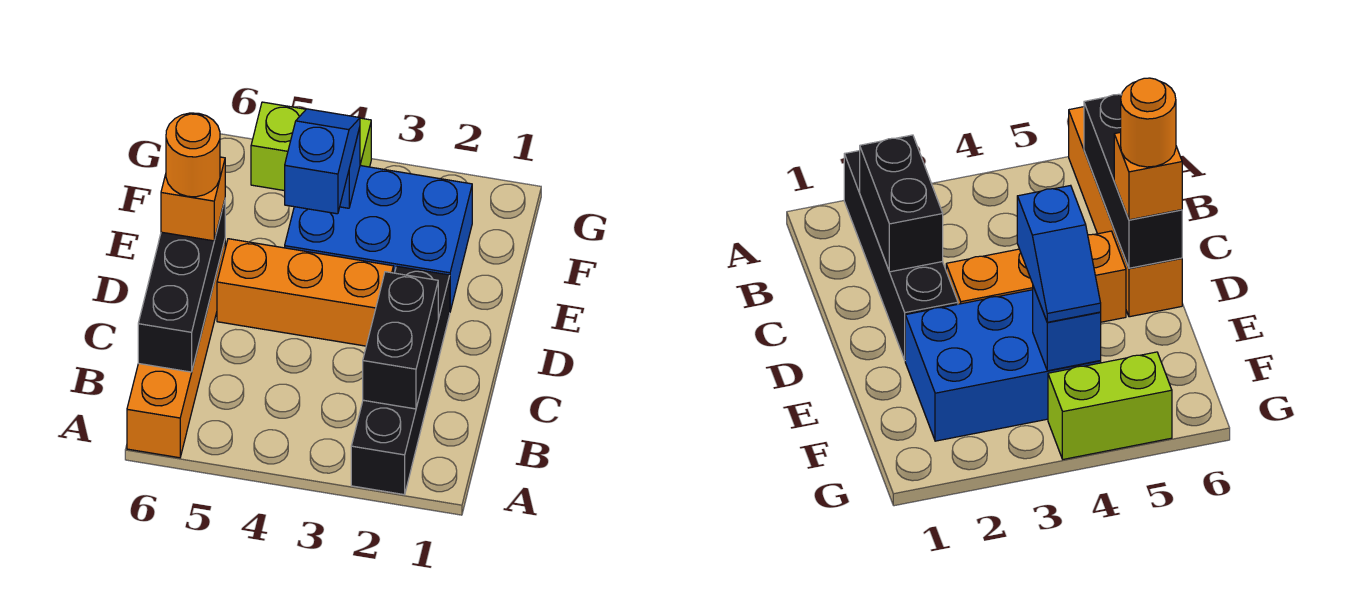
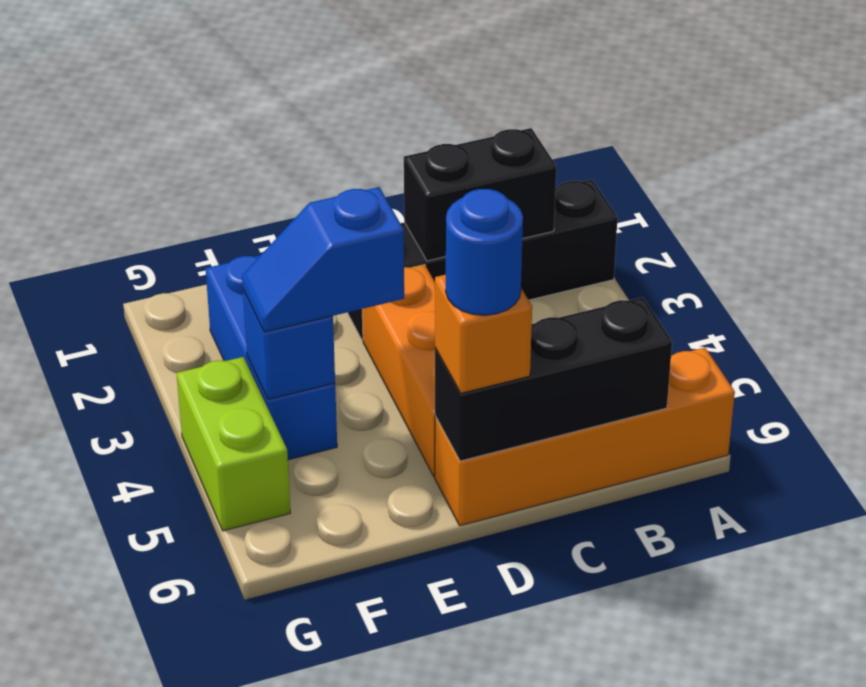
orange 1x1 round brick [166,113,220,197] -> blue 1x1 round brick [446,189,523,315]
blue 2x3 brick [285,166,472,311] -> blue 1x3 brick [206,256,337,460]

